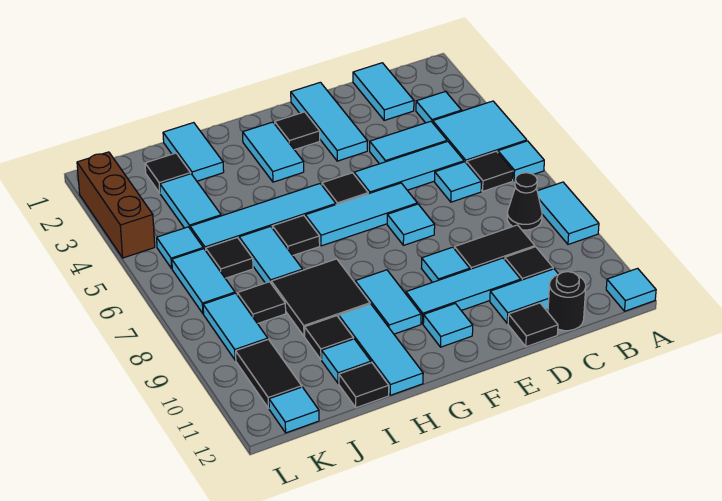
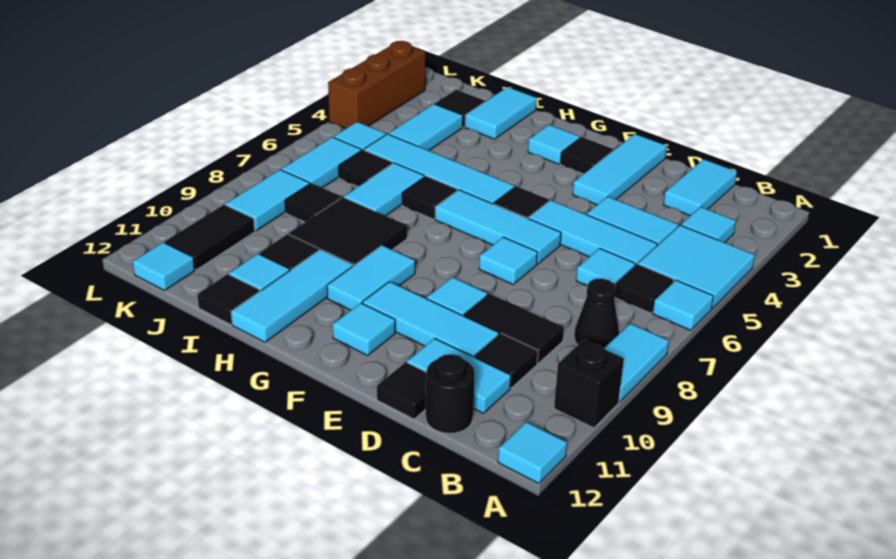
none -> black 1x1 brick [554,340,624,428]
cyan 1x2 tile [243,122,304,182] -> cyan 1x1 tile [528,125,580,164]

